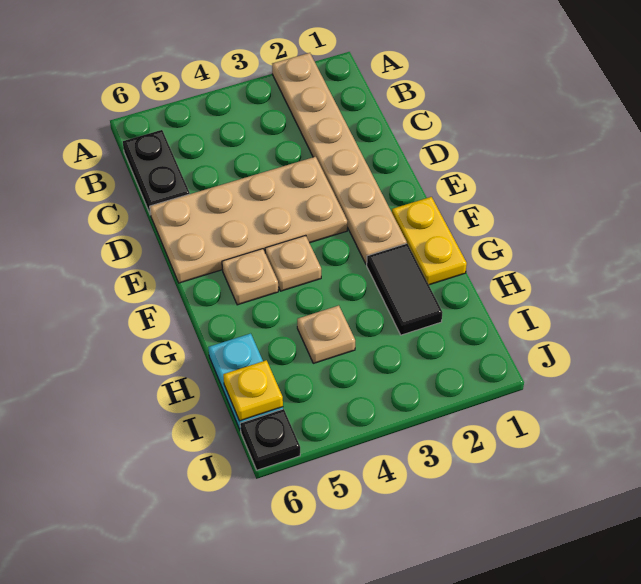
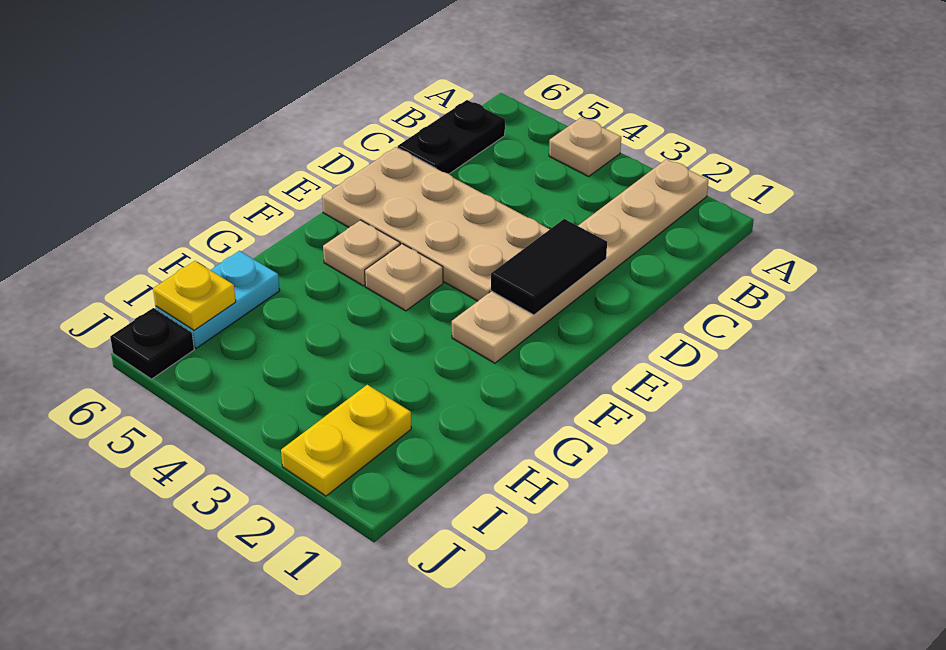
yellow 1x2 plate [392,197,467,285] -> yellow 1x2 plate moved to [281,385,411,496]
black 1x2 tile [367,243,443,335] -> black 1x2 tile moved to [491,219,607,315]
tan 1x1 plate [297,306,355,363] -> tan 1x1 plate moved to [549,117,621,176]

